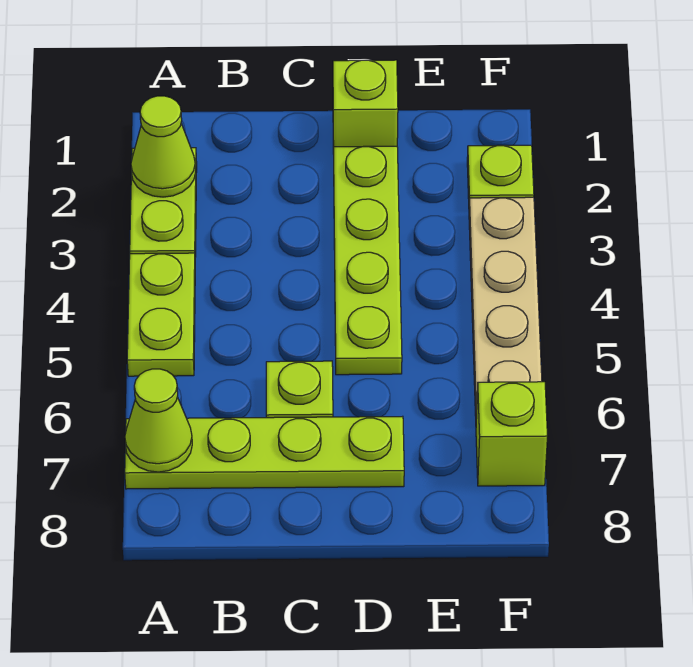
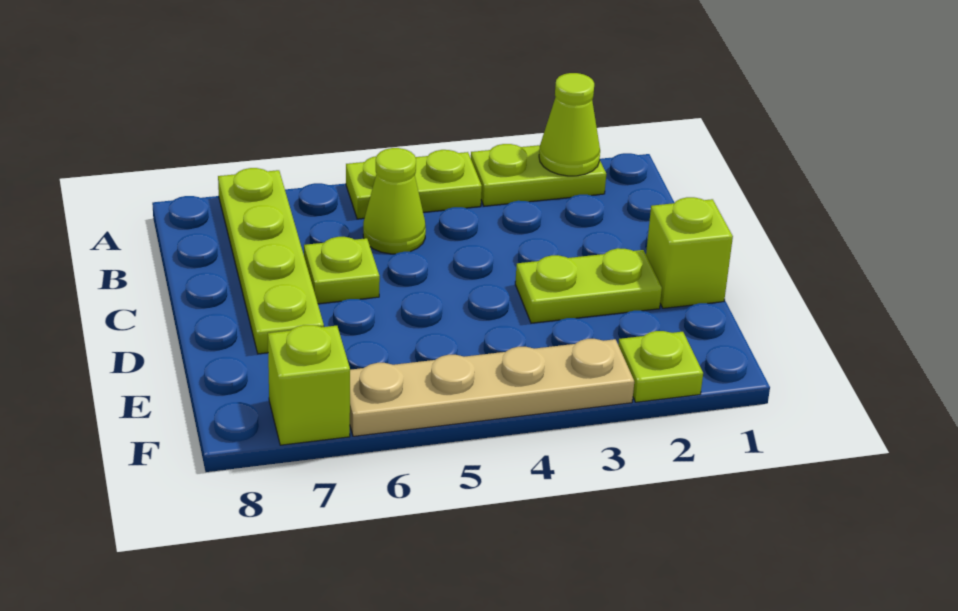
lime 1x1 cone [125,369,192,472] -> lime 1x1 cone moved to [363,148,426,254]
lime 1x4 plate [334,146,402,375] -> lime 1x2 plate [515,248,662,323]

